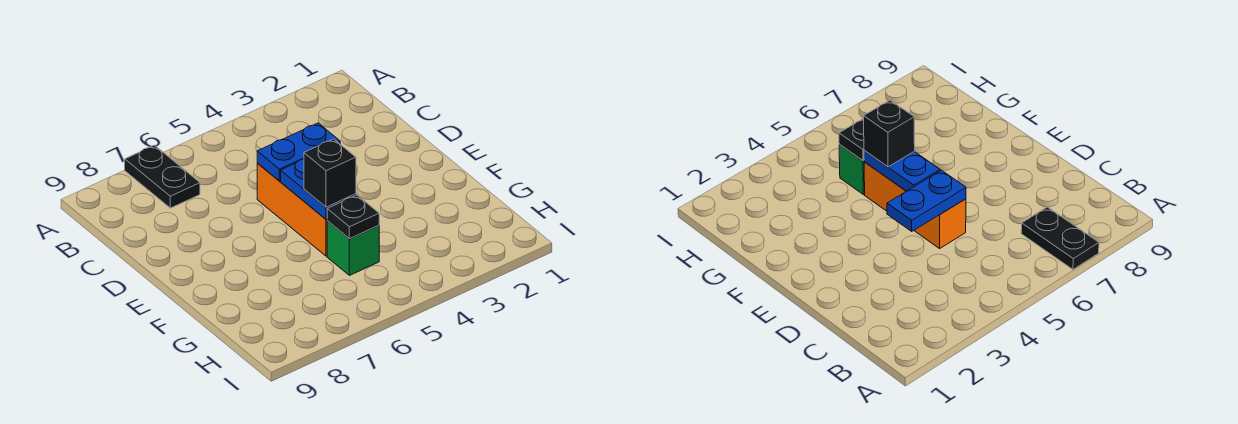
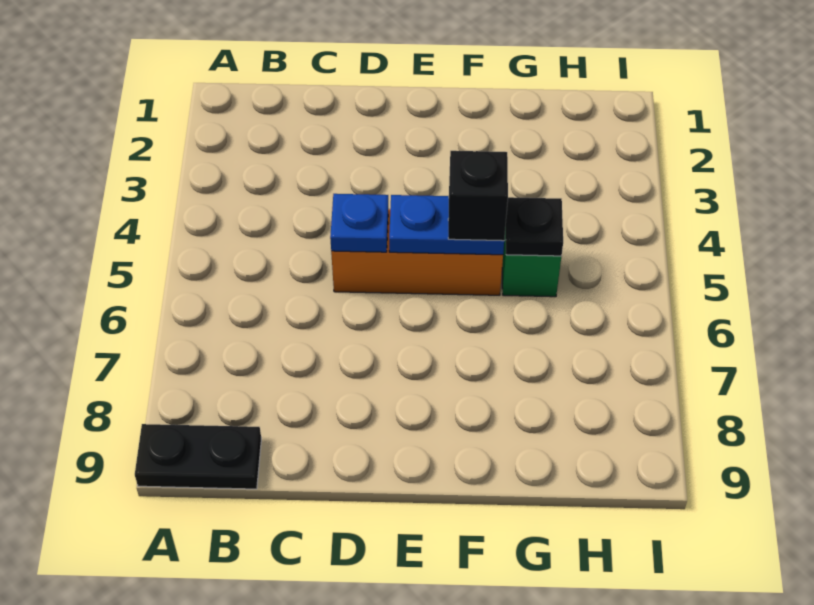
black 1x2 plate [125,145,200,208] -> black 1x2 plate moved to [135,424,261,489]
blue 1x2 plate [257,123,340,181] -> blue 1x1 plate [330,194,389,252]

